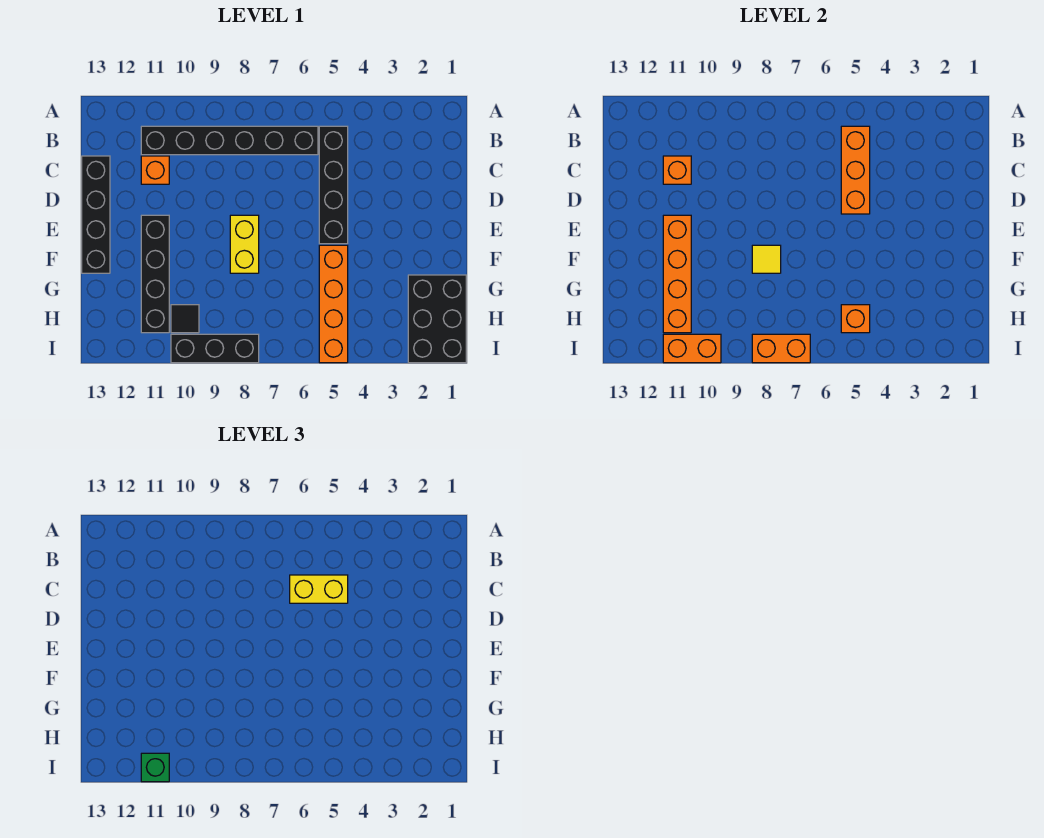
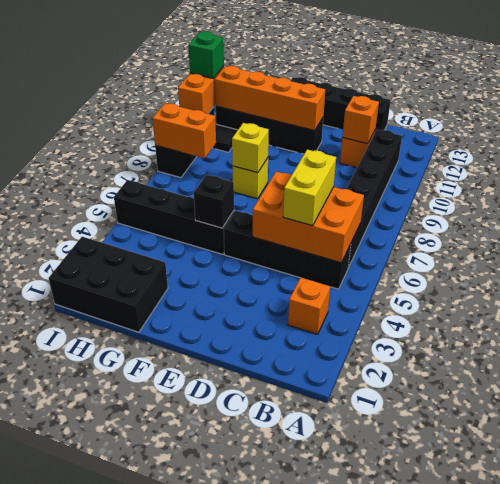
orange 1x3 brick [841,126,870,214] -> orange 2x3 brick [253,172,364,263]
yellow 1x2 brick [230,215,259,273] -> yellow 1x1 brick [233,158,268,199]
orange 1x4 brick [319,245,348,363] -> black 1x4 brick [114,180,234,254]
none -> black 1x1 brick [194,175,234,228]
yellow 1x1 tile [752,245,781,273] -> yellow 1x1 brick [232,123,269,173]
orange 1x1 brick [841,305,870,333] -> orange 1x1 brick moved to [288,277,330,334]
orange 1x2 brick [752,334,810,363] -> orange 1x2 brick turned to [153,103,216,158]

